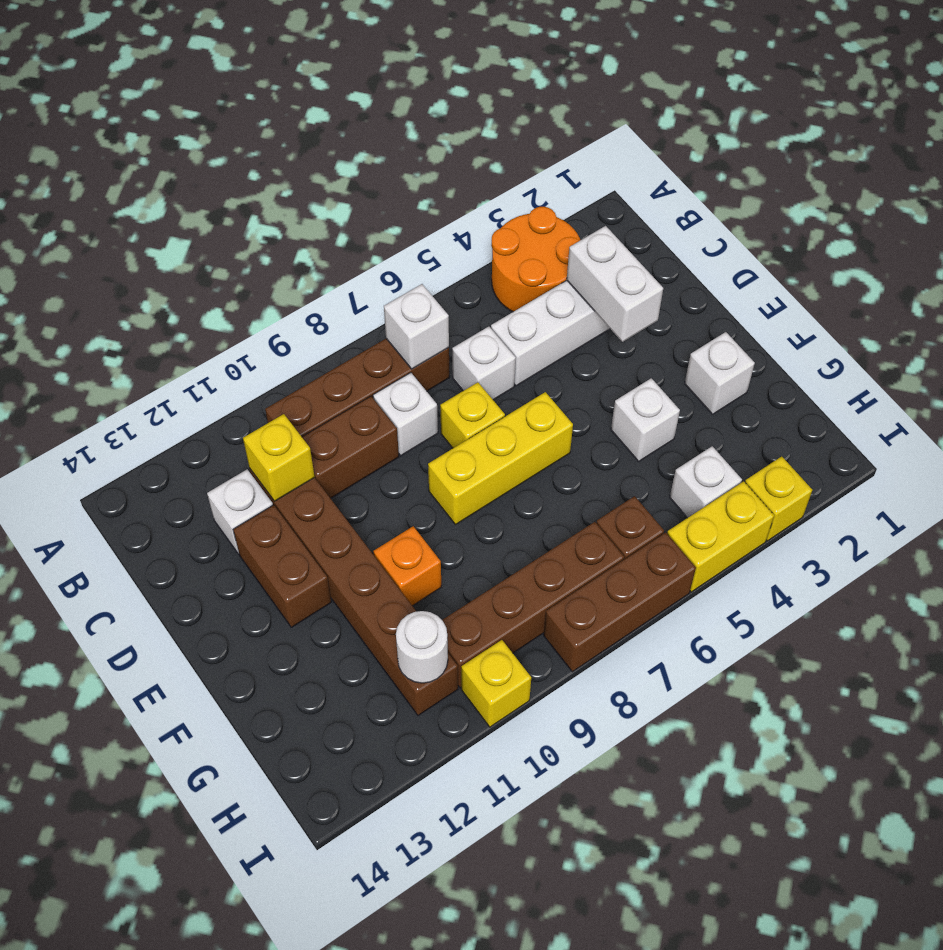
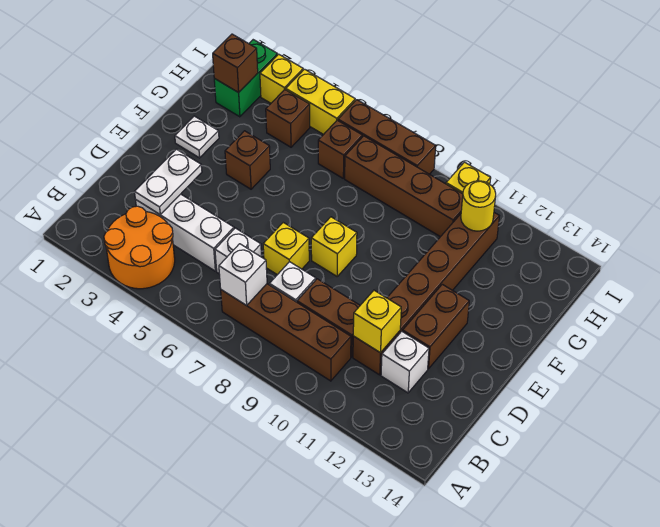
white 1x2 brick [567,226,663,342] -> white 1x2 plate [135,149,202,214]
yellow 1x3 brick [428,392,573,525] -> yellow 1x1 brick [311,217,357,276]
white 1x1 brick [685,332,755,414] -> white 1x1 plate [175,116,219,158]
white 1x1 brick [611,378,680,461] -> brown 1x1 brick [225,131,270,189]
orange 1x1 brick [373,526,441,606] -> none
none -> green 1x2 brick [214,40,278,117]
none -> brown 1x1 brick [213,34,258,93]
white 1x1 brick [670,446,742,518] -> brown 1x1 brick [266,90,310,147]
white 1x1 round brick [396,611,448,683] -> yellow 1x1 round brick [461,181,496,231]

